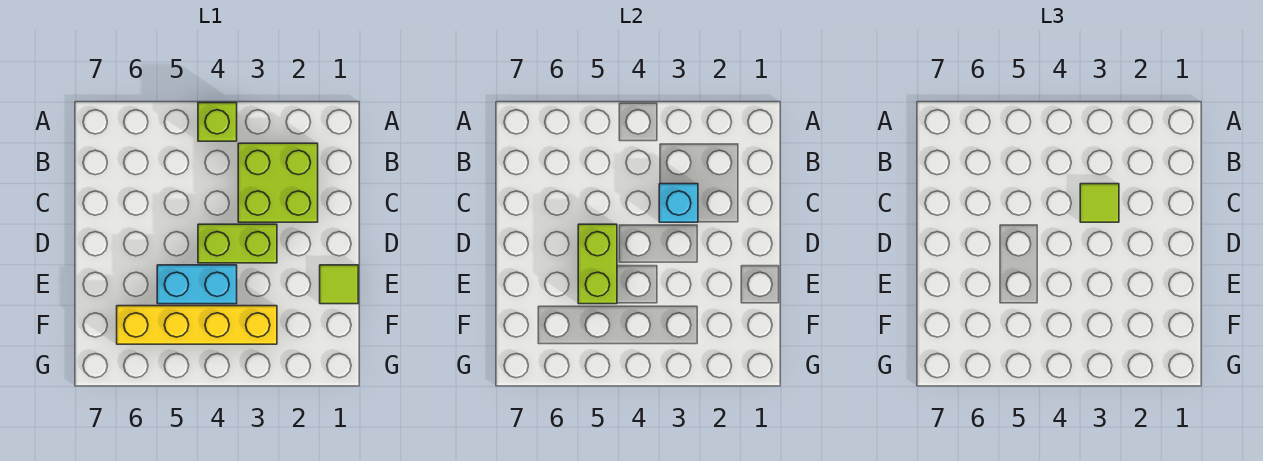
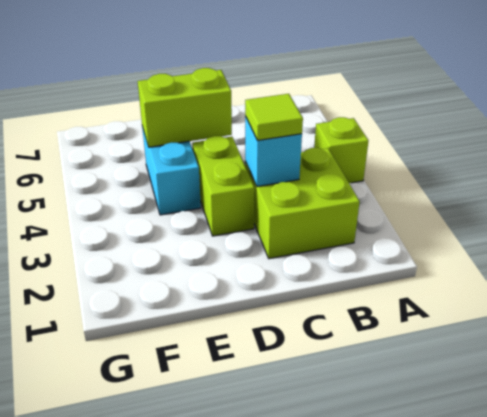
lime 1x1 tile [320,265,358,304] -> none
yellow 1x4 brick [117,306,277,344] -> none

